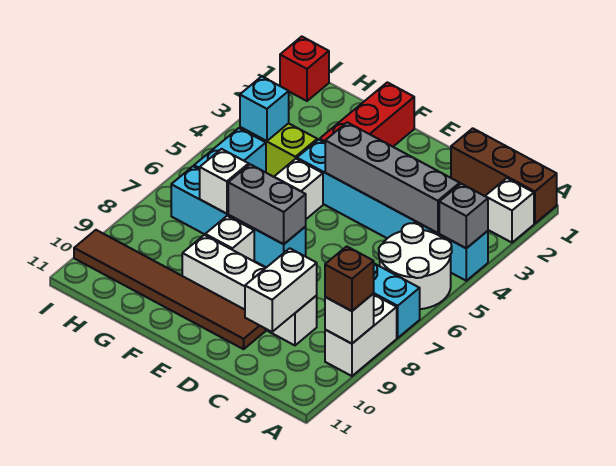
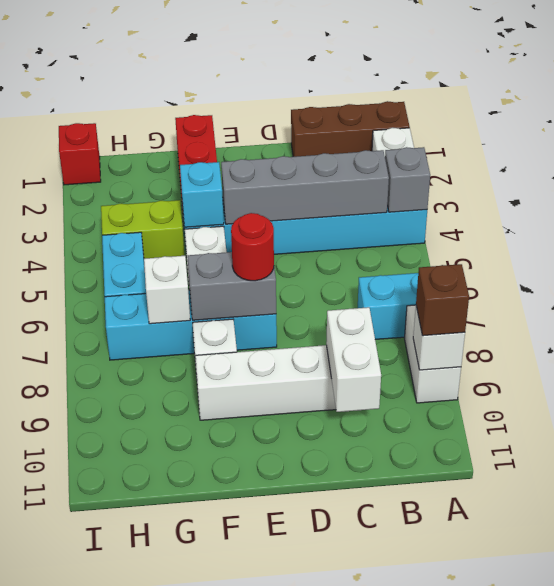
white 2x2 round brick [379,223,452,309] -> none
brown 1x6 tile [74,230,265,349] -> none
none -> red 1x1 round brick [231,213,274,281]
cyan 1x1 brick [240,76,289,141] -> cyan 1x1 brick moved to [180,162,224,227]

